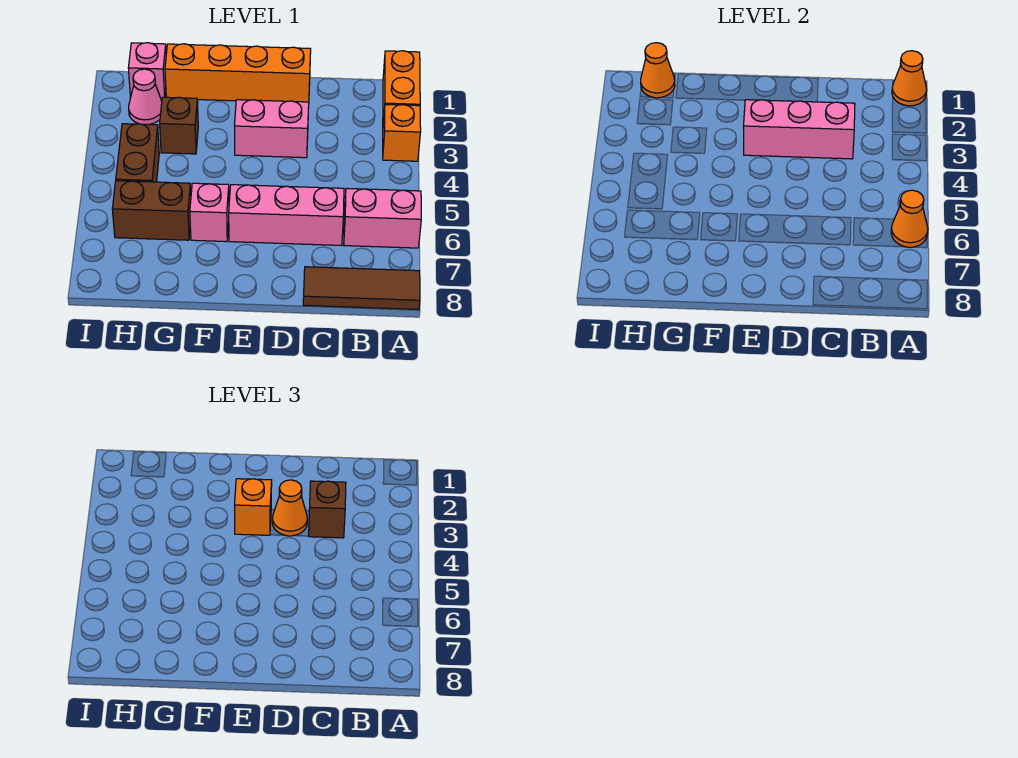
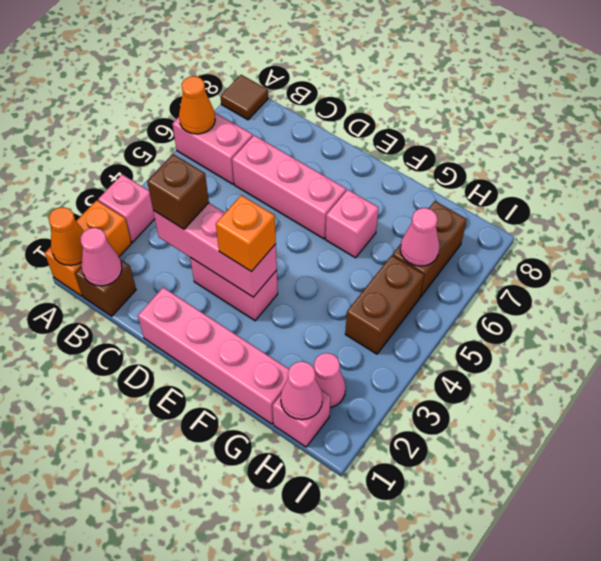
orange 1x1 brick [383,105,421,161] -> pink 1x1 brick [98,174,155,242]
brown 1x3 tile [303,267,420,309] -> brown 1x1 tile [220,75,268,120]
none -> pink 1x1 cone [80,228,122,286]
orange 1x4 brick [165,44,311,102] -> pink 1x4 brick [138,287,289,424]
orange 1x1 cone [272,480,307,536] -> none
brown 1x1 brick [160,97,198,154] -> brown 1x1 brick moved to [75,259,136,316]
brown 1x2 brick [112,181,191,240] -> brown 1x2 brick turned to [393,201,467,297]
orange 1x1 cone [641,43,675,98] -> pink 1x1 cone [281,361,323,420]
none -> pink 1x1 cone [400,208,440,266]

